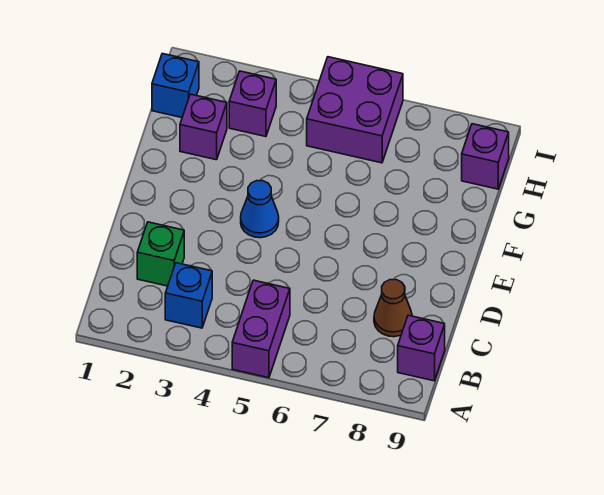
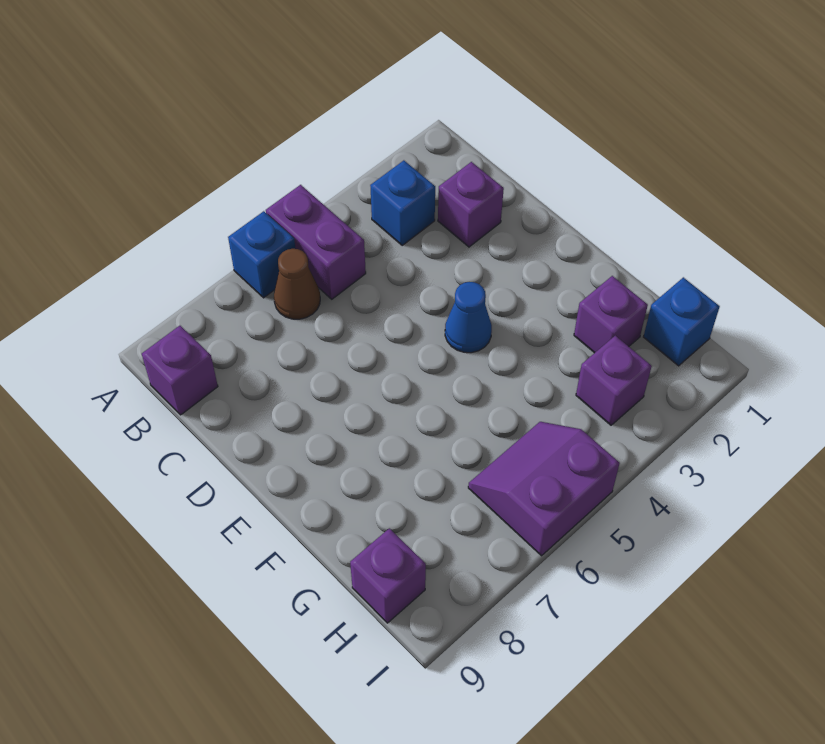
none -> blue 1x1 brick [228,211,296,298]
green 1x1 brick [137,222,184,286] -> purple 1x1 brick [438,162,504,247]
brown 1x1 cone [374,280,412,337] -> brown 1x1 cone moved to [274,249,320,319]
purple 2x2 brick [307,57,403,163] -> purple 2x2 slope [468,422,620,556]

